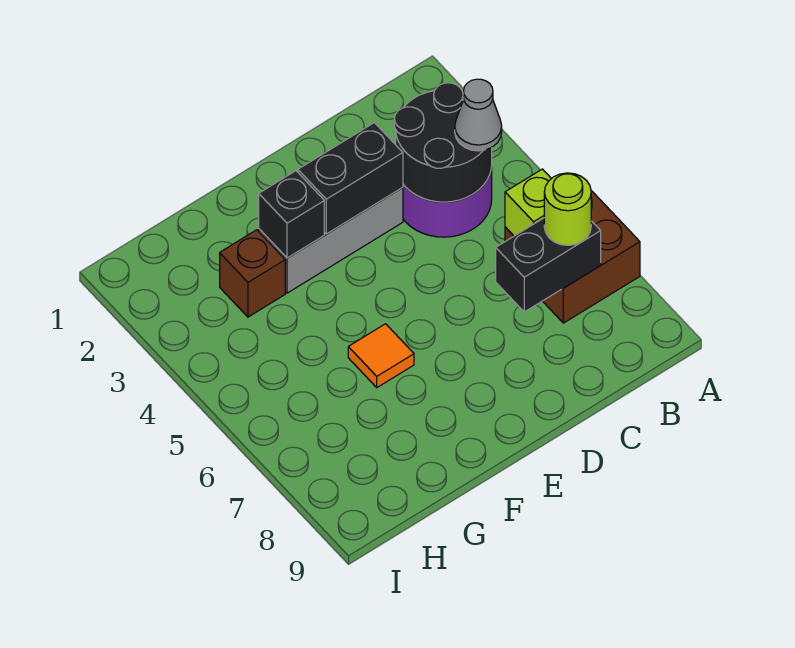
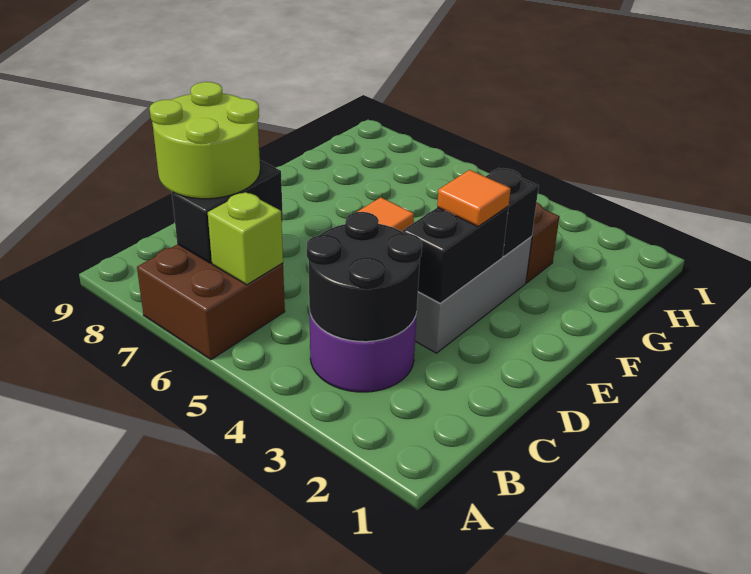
grey 1x1 cone [455,79,502,151] -> none
lime 1x1 round brick [544,173,591,245] -> lime 2x2 round brick [149,82,260,199]
none -> orange 1x1 tile [437,170,511,226]

